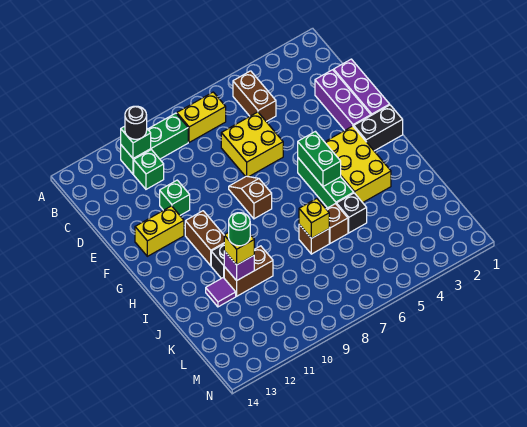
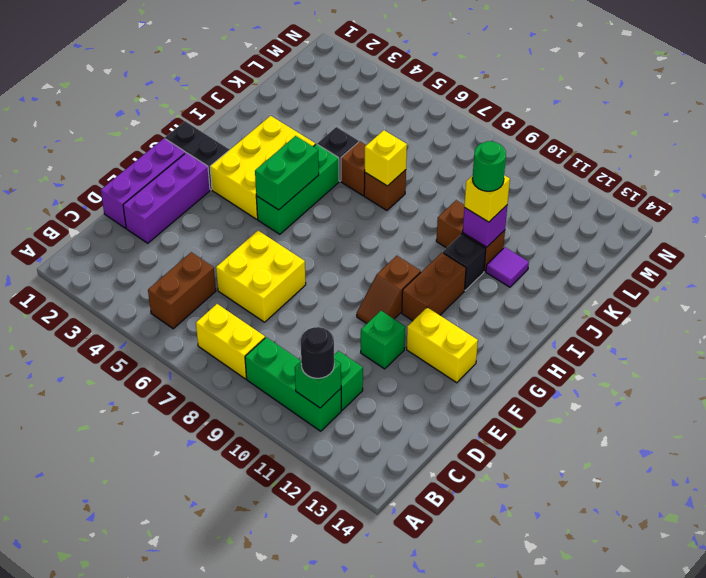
brown 1x2 slope [229,176,272,219] -> brown 1x2 slope moved to [357,256,421,323]

